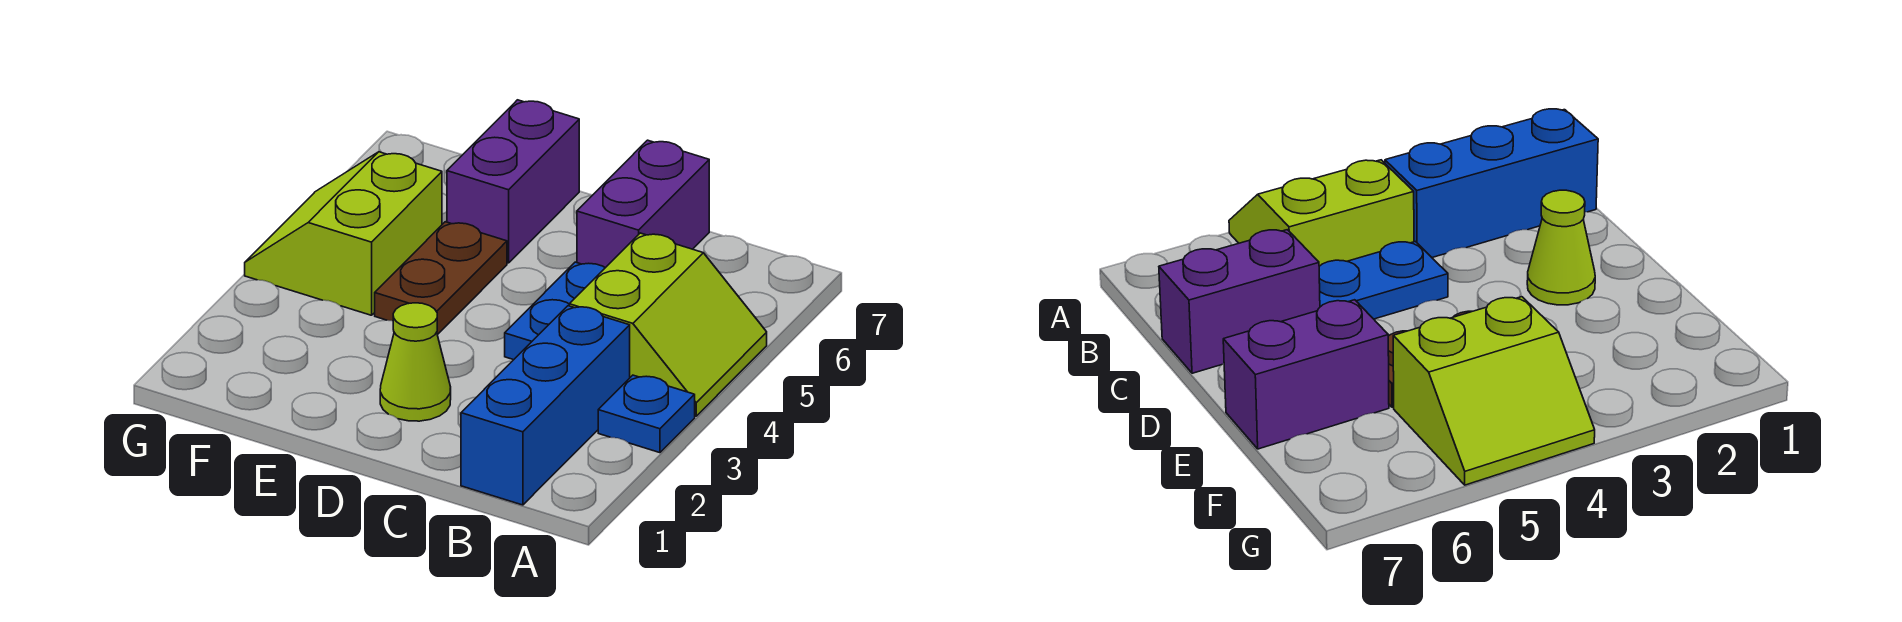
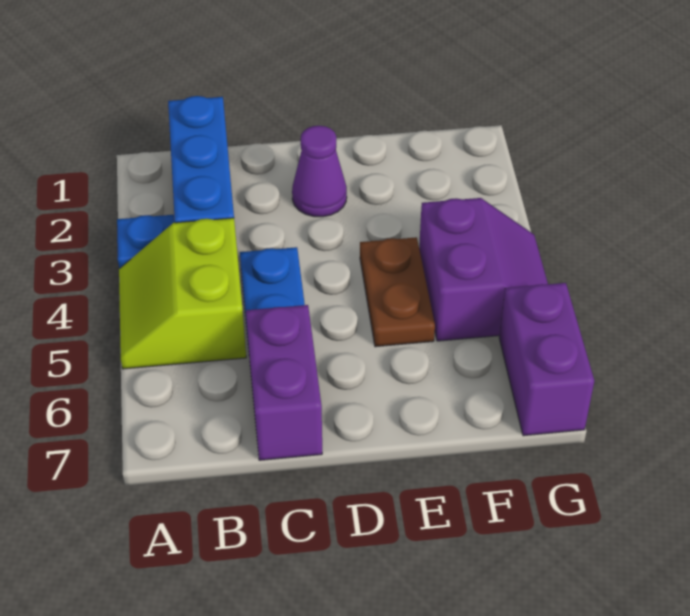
lime 1x1 cone [380,303,451,421] -> purple 1x1 cone [292,126,347,217]
purple 1x2 brick [447,100,579,263] -> purple 1x2 brick moved to [499,283,594,436]
lime 2x2 slope [245,152,442,315] -> purple 2x2 slope [419,198,548,341]

